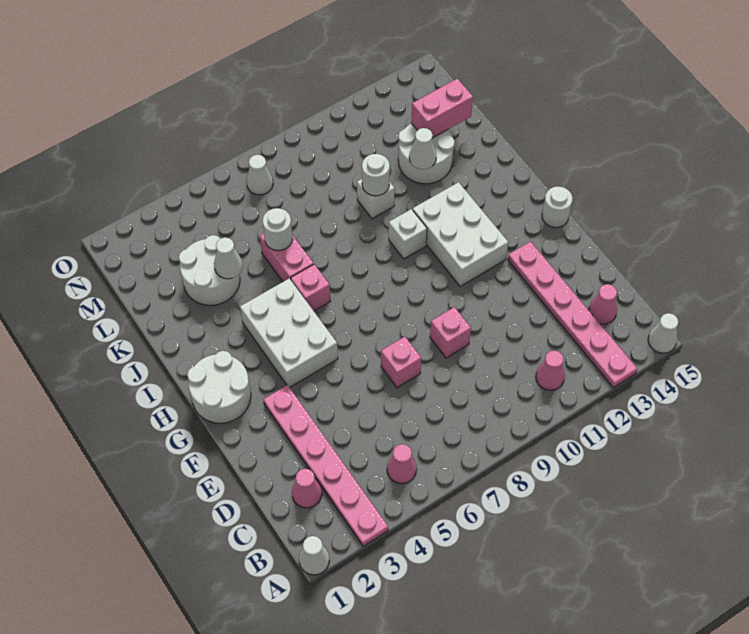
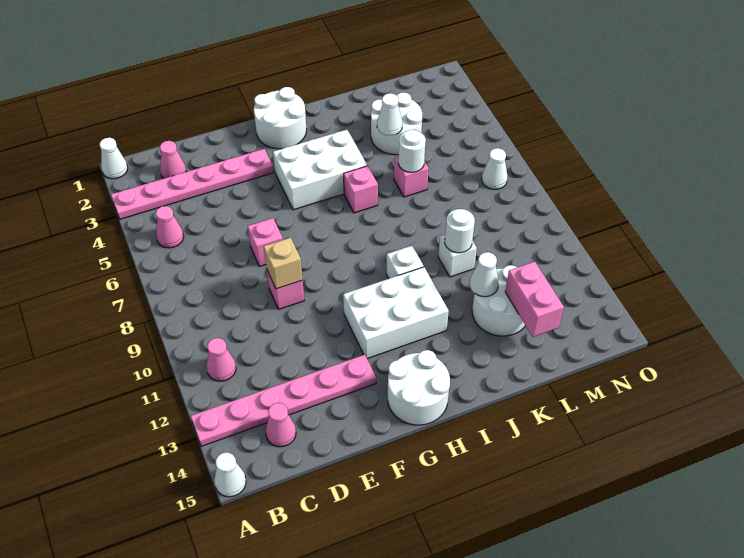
none -> tan 1x1 brick [264,238,303,289]
white 1x1 round brick [542,187,573,228] -> white 2x2 round brick [388,350,450,425]
pink 1x2 brick [260,233,314,282] -> pink 1x1 brick [394,156,429,197]

